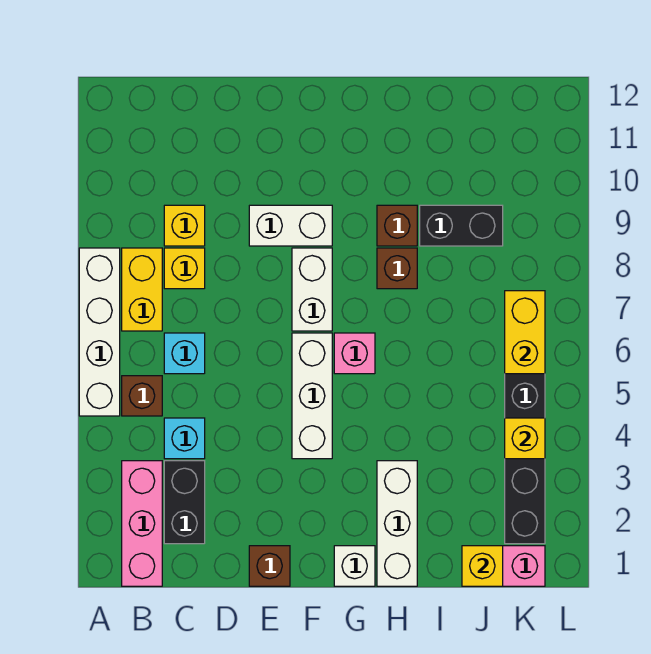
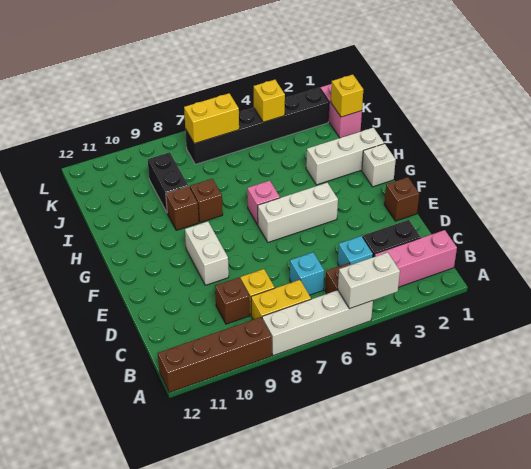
none -> brown 1x4 brick [158,317,272,393]
yellow 1x1 brick [164,205,205,246] -> brown 1x1 brick [215,277,250,324]
white 1x2 brick [292,248,332,331] -> white 1x2 brick moved to [338,252,400,309]

